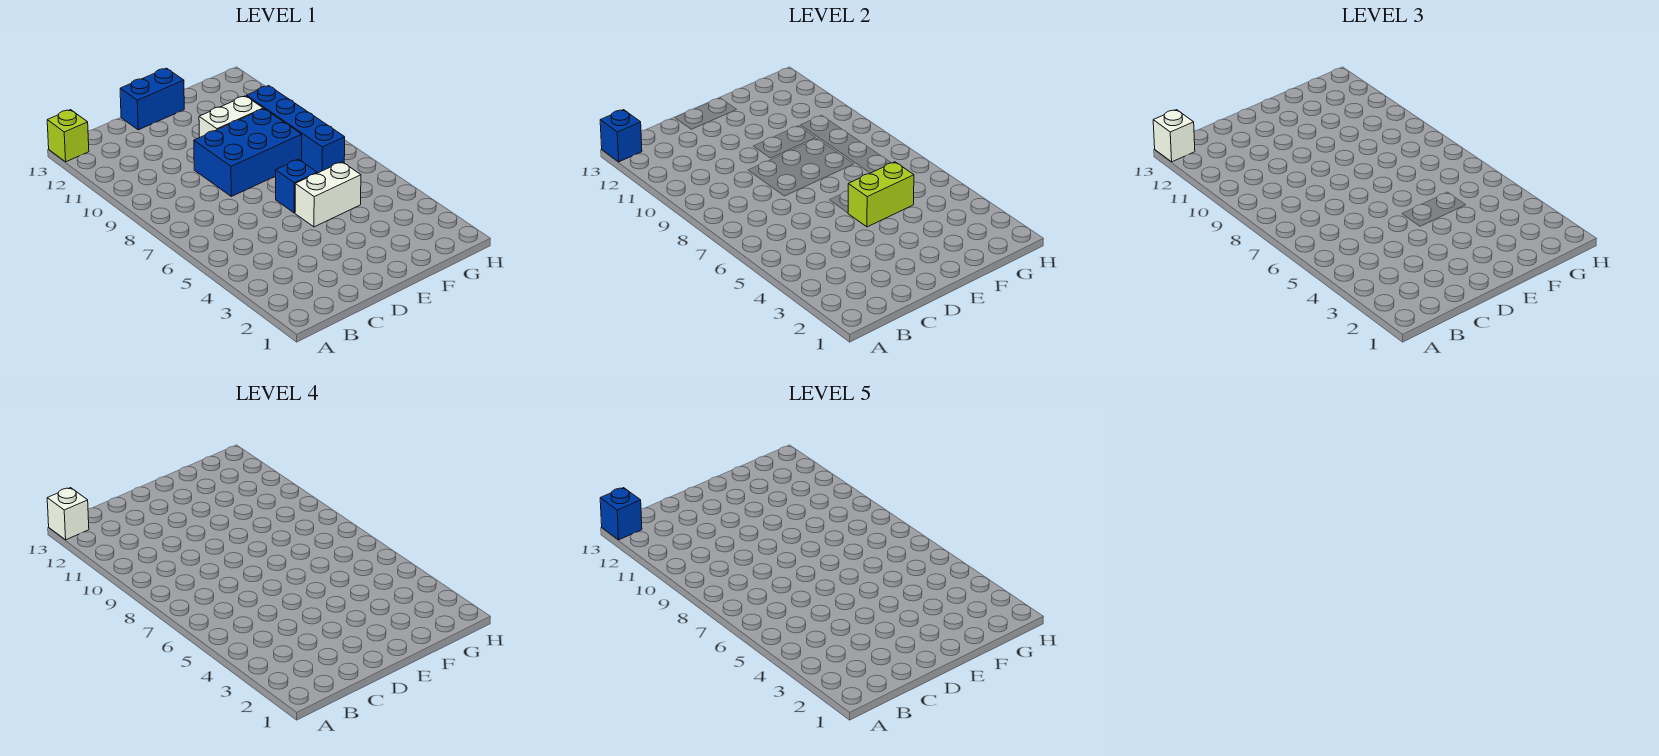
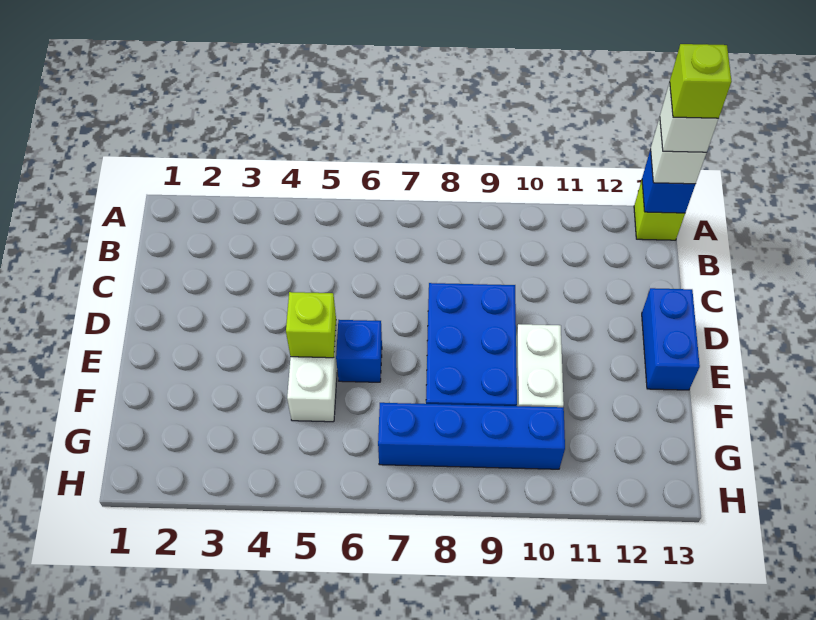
blue 1x1 brick [600,488,642,540] -> lime 1x1 brick [670,44,732,118]
lime 1x2 brick [848,162,914,227] -> lime 1x1 brick [286,292,336,358]

